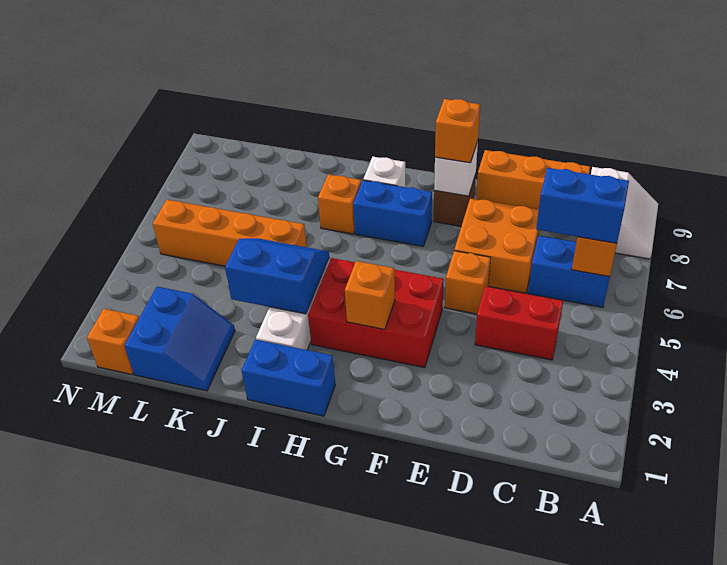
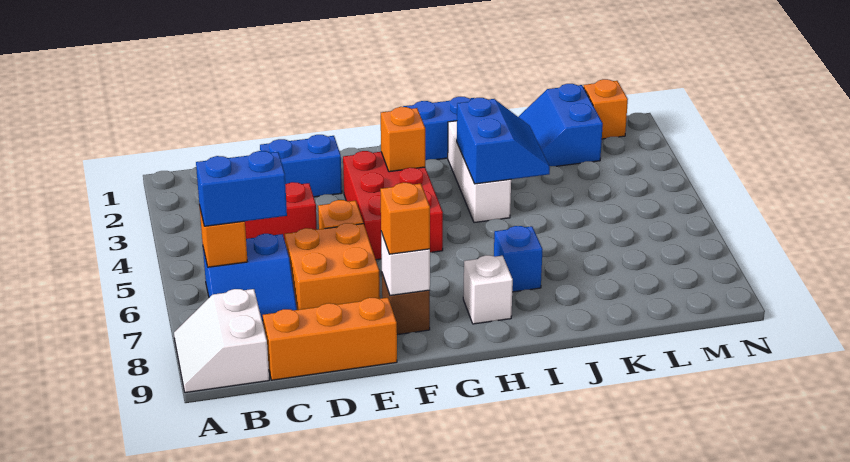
red 2x3 brick [308,258,444,368] -> red 2x3 brick turned to [343,151,443,260]
blue 1x2 brick [353,180,432,246] -> blue 1x2 brick moved to [260,135,342,197]
blue 2x2 slope [225,238,329,314] -> blue 2x2 slope turned to [457,98,550,184]
orange 1x1 brick [318,174,361,234] -> blue 1x1 brick [494,226,543,292]
orange 1x4 brick [153,200,307,266] -> none

